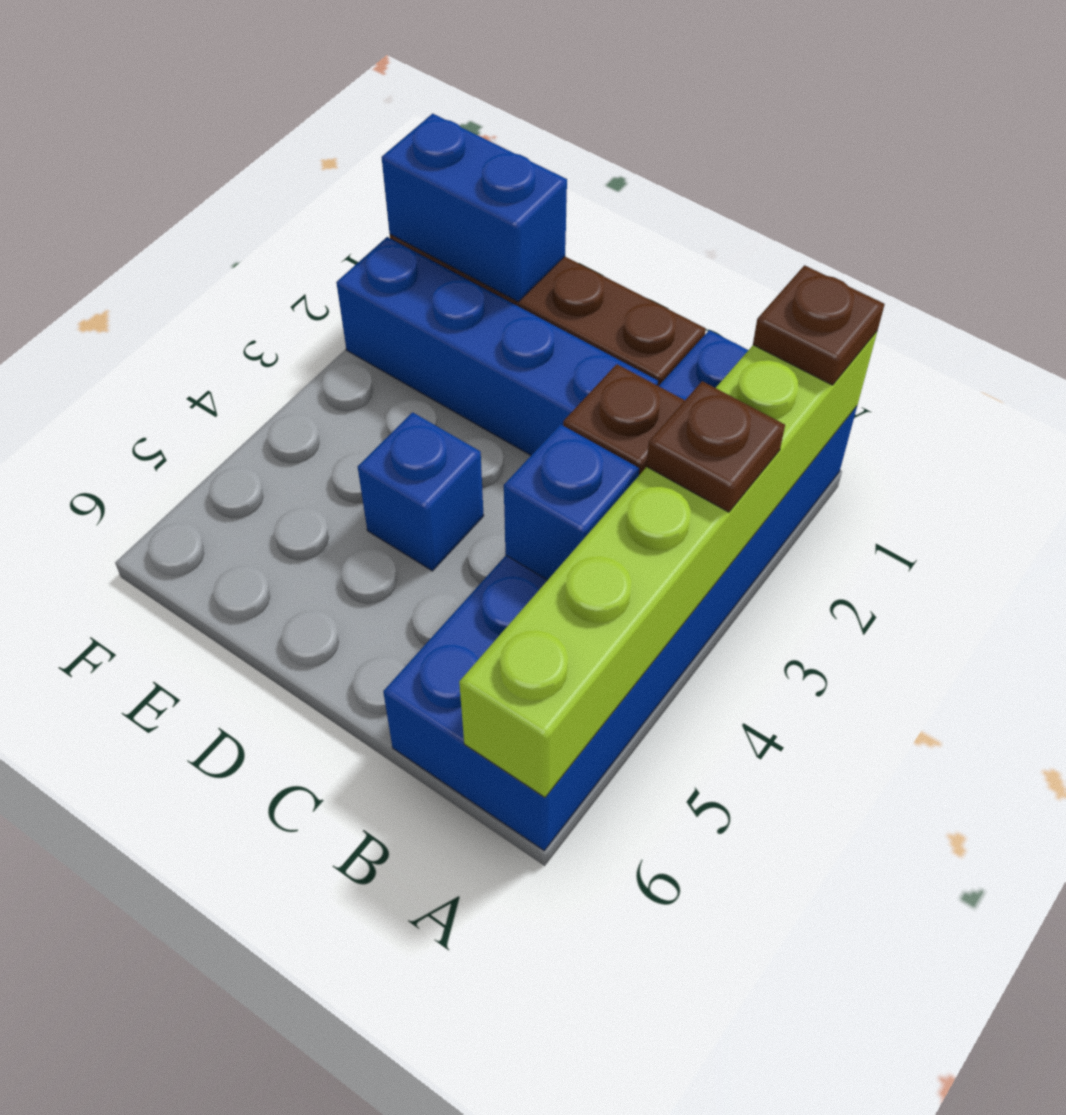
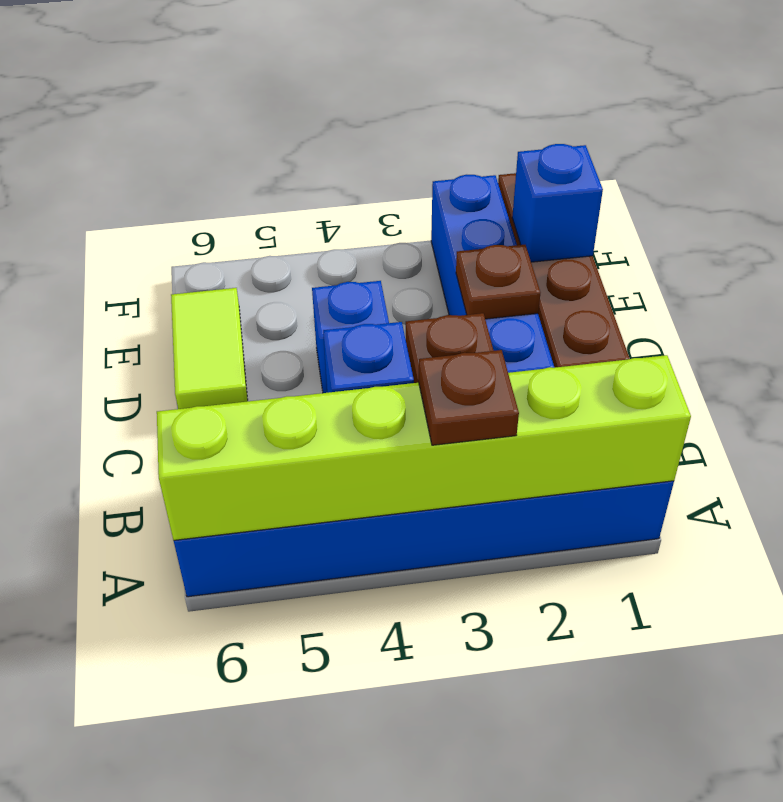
brown 1x1 plate [753,265,885,385] -> brown 1x1 plate moved to [456,245,540,319]
none -> lime 1x2 tile [171,288,248,409]
blue 1x2 brick [382,114,567,302] -> blue 1x1 brick [512,144,603,262]

